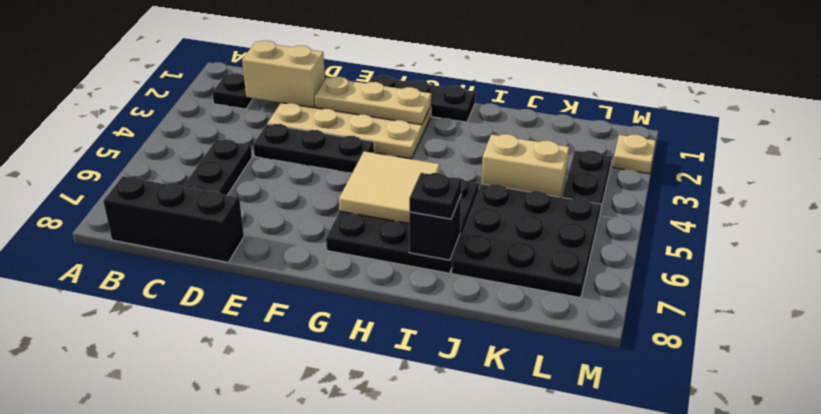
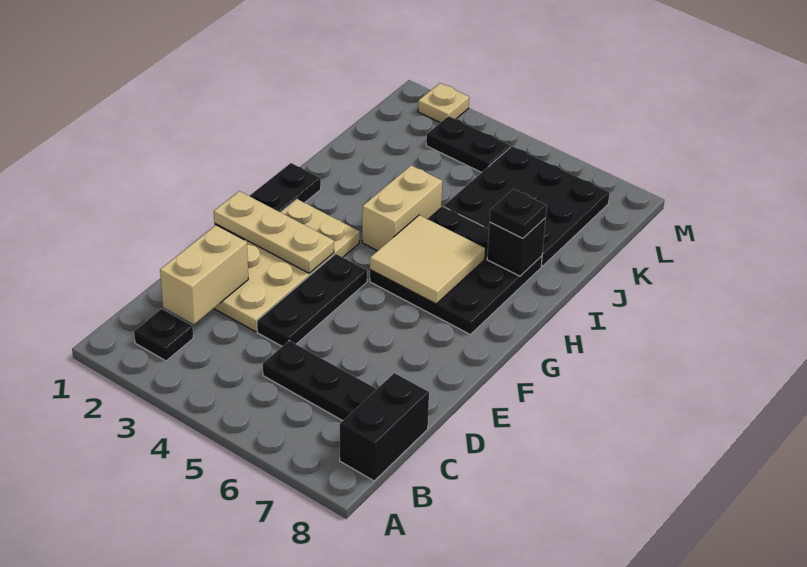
black 1x3 brick [103,177,244,262] -> black 1x2 brick [340,373,429,481]
tan 1x3 plate [315,77,431,125] -> tan 1x3 plate turned to [214,191,334,273]
tan 1x2 brick [481,134,569,197] -> tan 1x2 brick moved to [362,165,442,251]

